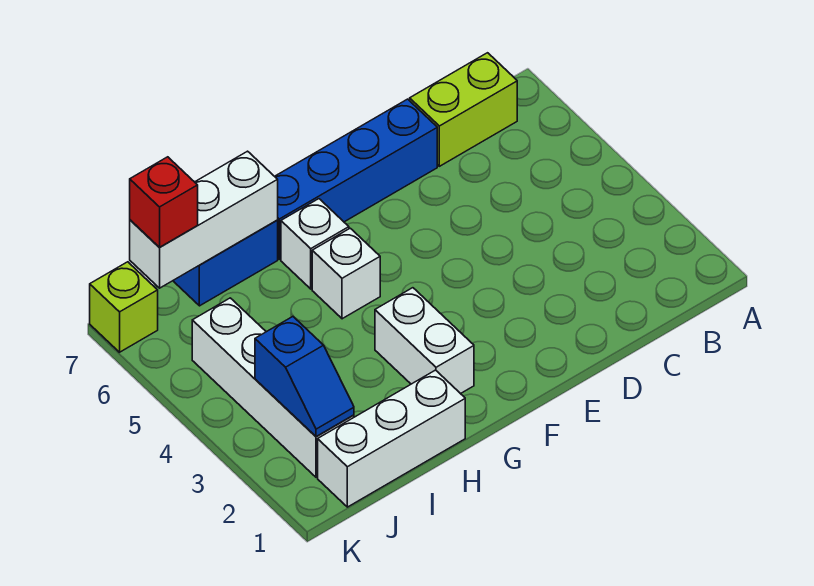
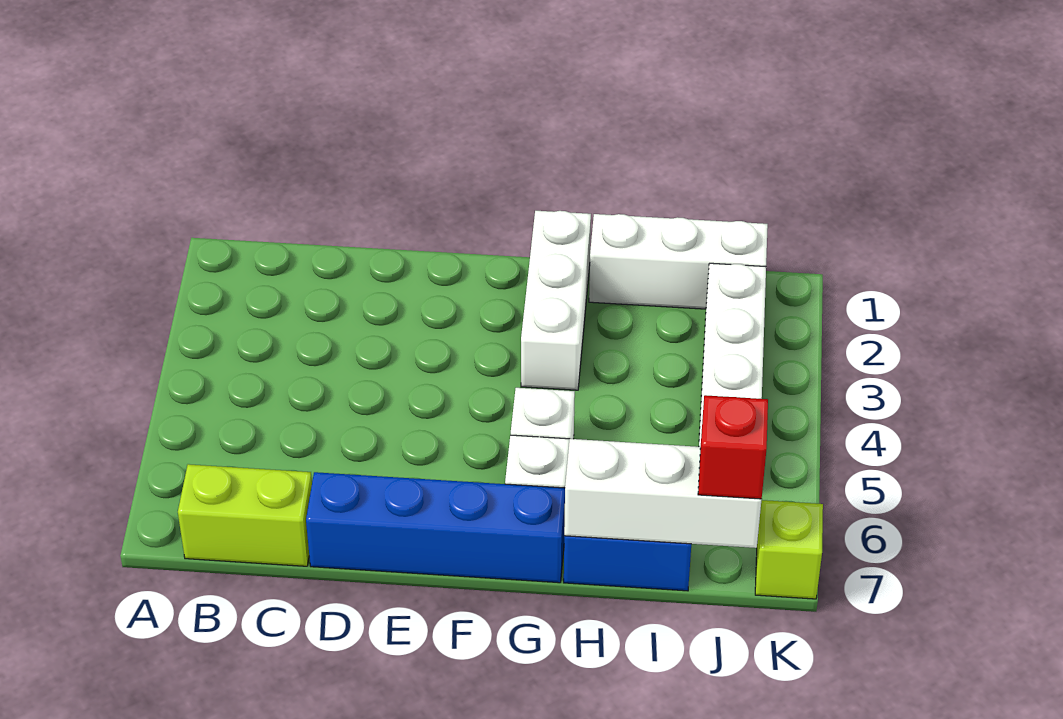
white 1x2 brick [375,288,474,394] -> white 1x3 brick [521,211,591,390]
blue 1x2 slope [255,317,354,437] -> none

